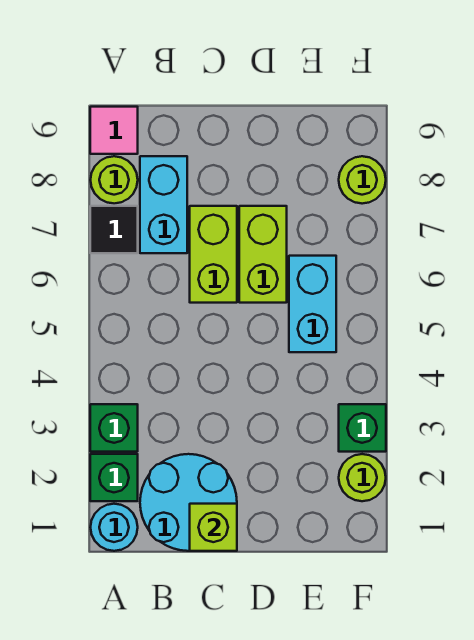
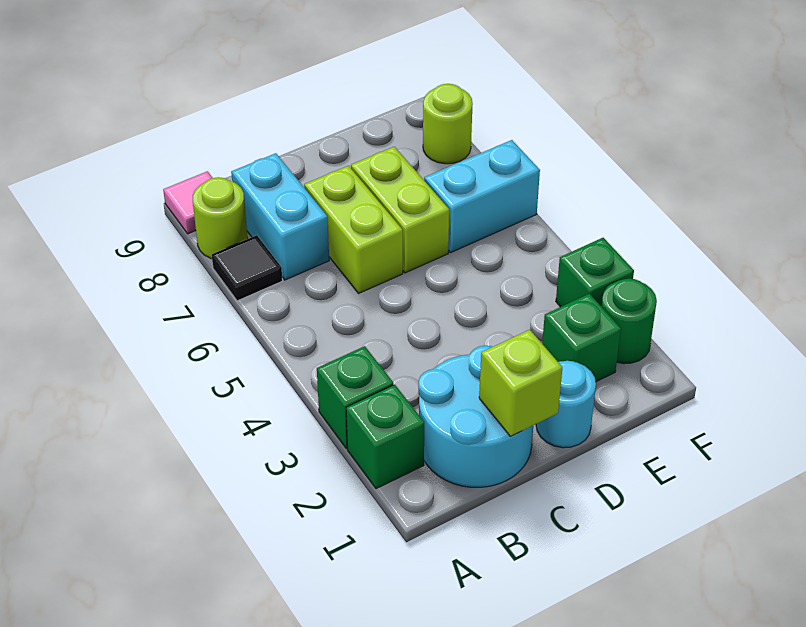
cyan 1x1 round brick [90,504,138,551] -> cyan 1x1 round brick moved to [536,361,596,448]
none -> green 1x1 brick [542,294,621,382]
cyan 1x2 brick [289,256,336,352] -> cyan 1x2 brick turned to [424,140,540,253]
lime 1x1 round brick [339,454,386,501] -> green 1x1 round brick [601,279,657,364]

